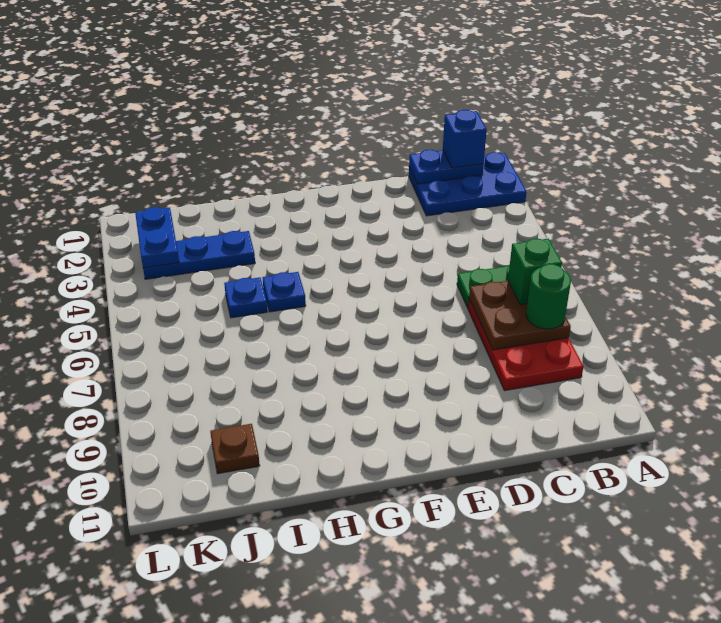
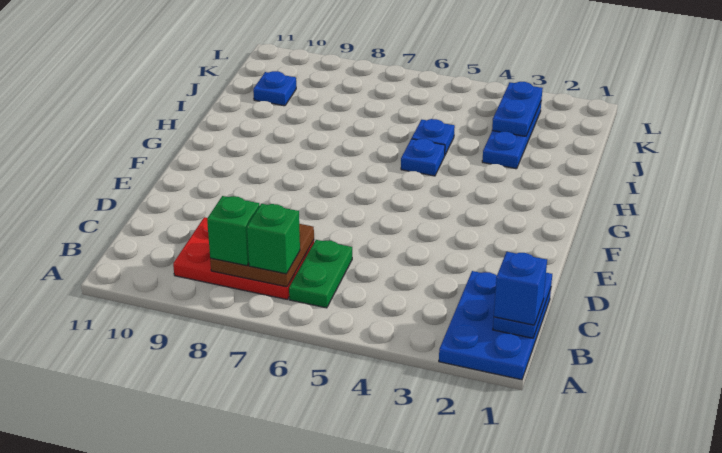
green 1x1 round brick [526,264,571,329] -> green 1x1 brick [207,196,260,266]
brown 1x1 plate [210,424,260,474] -> blue 1x1 plate [253,71,296,106]
blue 1x2 plate [135,207,179,268] -> blue 1x2 plate turned to [492,82,543,136]

